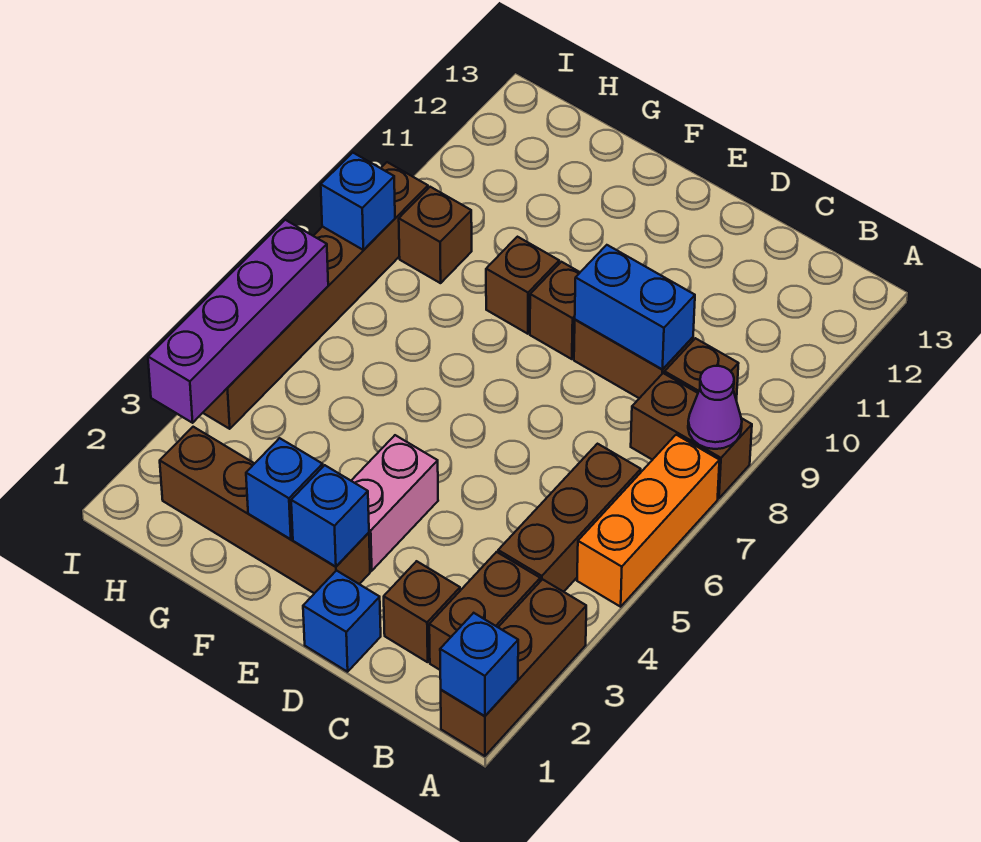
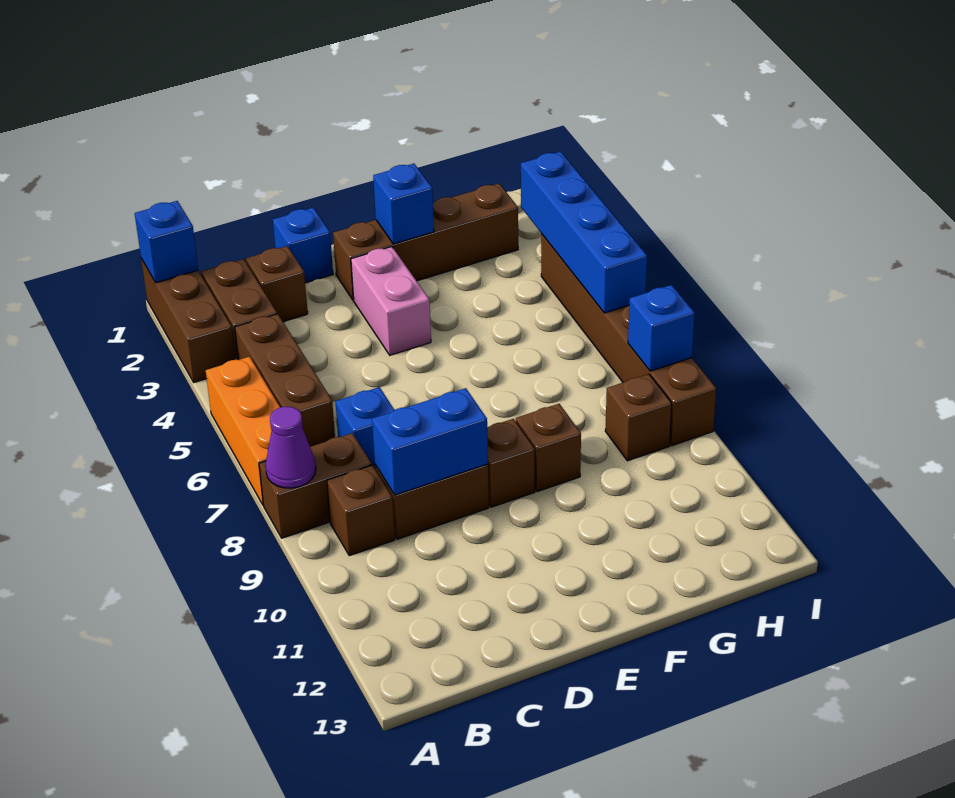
blue 1x1 brick [291,465,369,567] -> blue 1x1 brick moved to [335,387,394,468]
purple 1x4 brick [148,220,328,423] -> blue 1x4 brick [521,152,647,313]

